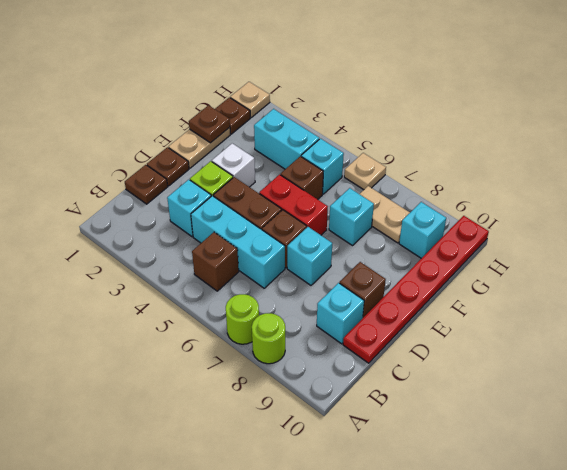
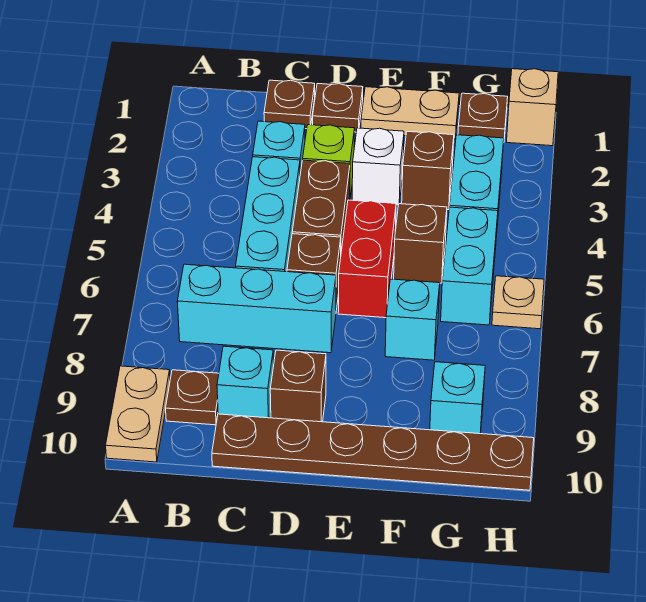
lime 1x1 round brick [226,294,259,344] -> none
lime 1x1 round brick [252,313,285,364] -> none
brown 1x1 brick [192,232,239,291] -> brown 1x1 brick moved to [402,131,454,210]
red 1x6 plate [343,216,489,363] -> brown 1x6 plate [212,414,534,490]
cyan 1x1 brick [287,227,332,285] -> cyan 1x3 brick [177,264,336,353]
brown 1x1 plate [189,105,230,143] -> brown 1x1 plate moved to [166,370,219,425]
cyan 1x1 brick [301,139,344,194] -> cyan 1x2 brick [441,207,498,325]
tan 1x2 plate [360,186,410,243] -> tan 1x2 plate moved to [106,366,170,462]
tan 1x1 plate [230,82,270,117] -> tan 1x1 brick [507,69,558,146]

